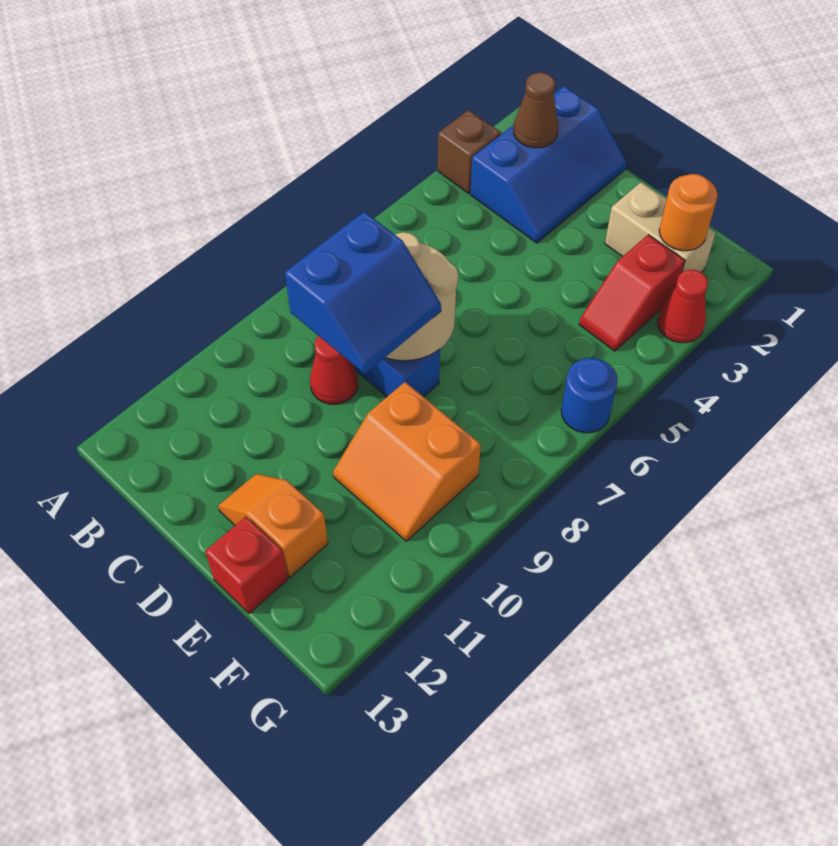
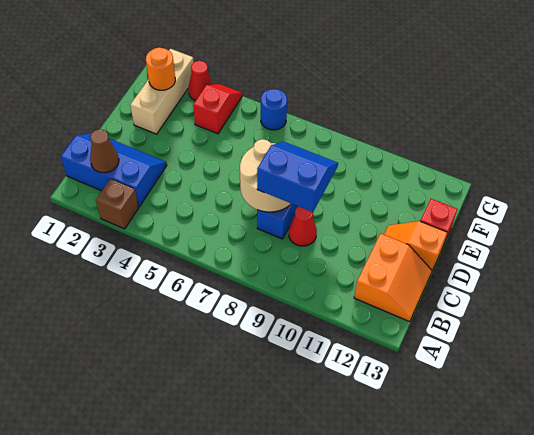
orange 1x2 slope [218,474,328,577] -> orange 1x2 slope turned to [384,221,447,270]
tan 1x2 brick [605,182,716,272] -> tan 1x3 brick [130,49,194,134]
orange 2x2 slope [333,382,481,541] -> orange 2x2 slope moved to [354,234,432,322]
red 1x2 slope [579,235,685,351] -> red 1x2 slope turned to [193,84,242,134]

